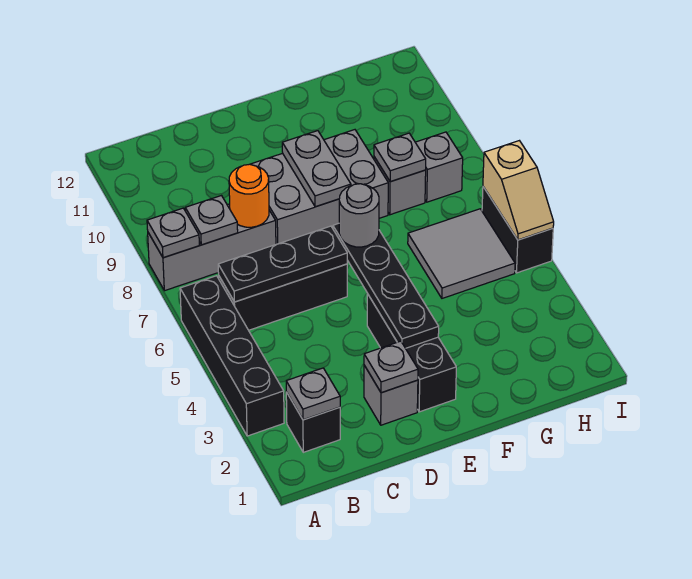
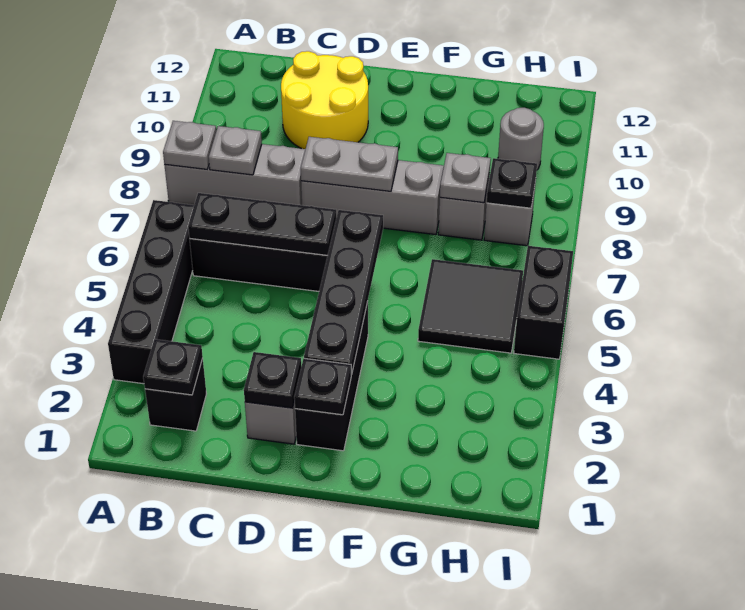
grey 1x1 plate [286,368,340,420] -> black 1x1 plate [143,339,203,395]
orange 1x1 round brick [229,164,269,227] -> none
none -> yellow 2x2 round brick [281,51,368,149]
grey 1x1 plate [364,341,418,393] -> black 1x1 plate [244,352,301,408]
grey 2x3 brick [250,130,388,244] -> grey 1x3 brick [301,160,444,235]
none -> black 1x1 plate [294,358,352,415]
grey 1x1 round brick [339,184,379,247] -> grey 1x1 round brick moved to [498,108,544,170]
grey 1x2 plate [282,131,351,207] -> grey 1x2 plate turned to [301,137,398,191]
grey 2x2 tile [408,209,515,298] -> black 2x2 tile [418,259,523,353]
none -> black 1x1 plate [487,158,537,208]
tan 1x2 slope [483,141,554,240] -> none

